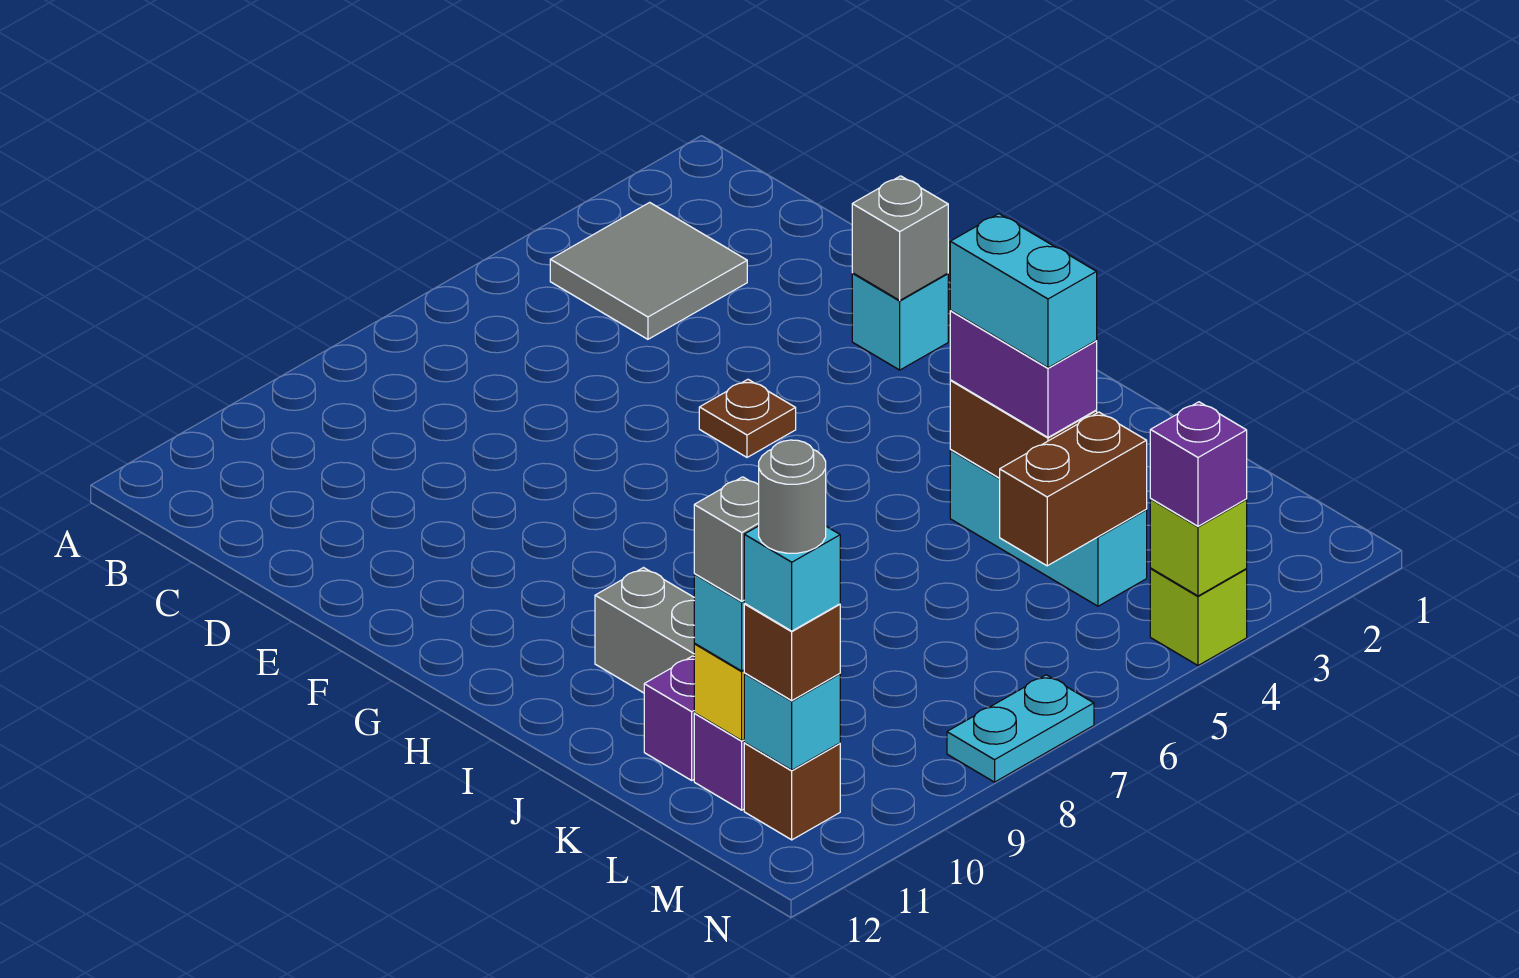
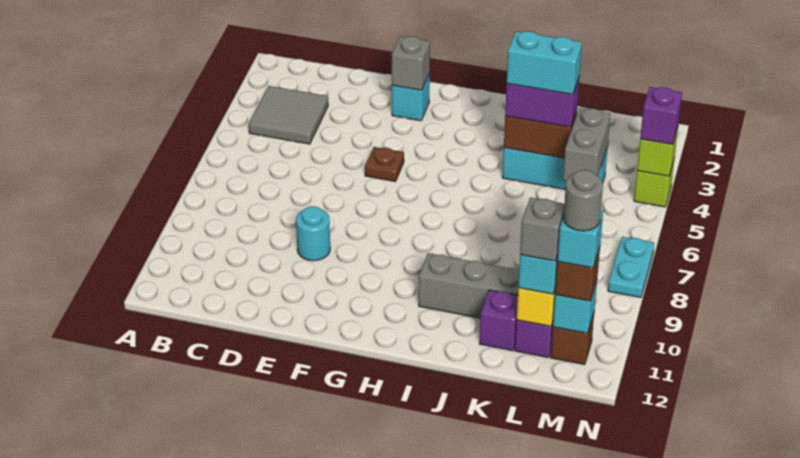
none -> cyan 1x1 round brick [296,206,330,261]
brown 1x2 brick [1000,412,1147,566] -> grey 1x2 brick [563,108,611,181]

